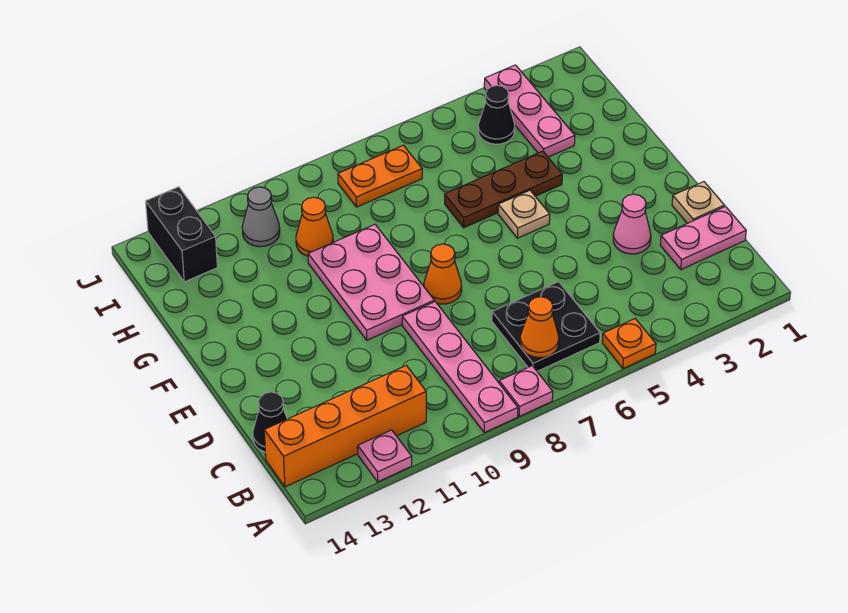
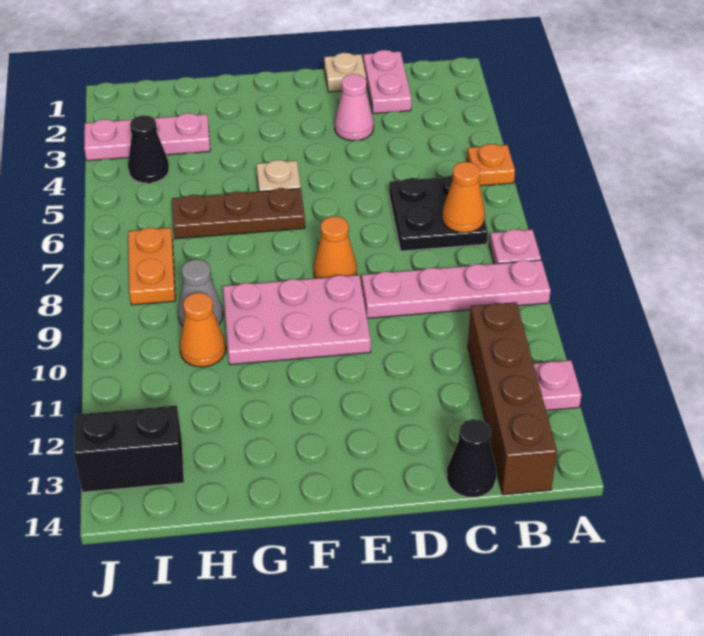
orange 1x4 brick [264,365,426,487] -> brown 1x4 brick [468,302,557,495]
brown 1x3 plate [445,151,562,228] -> brown 1x3 plate turned to [172,188,305,239]
grey 1x1 cone [242,187,280,247] -> grey 1x1 cone moved to [178,259,223,326]

